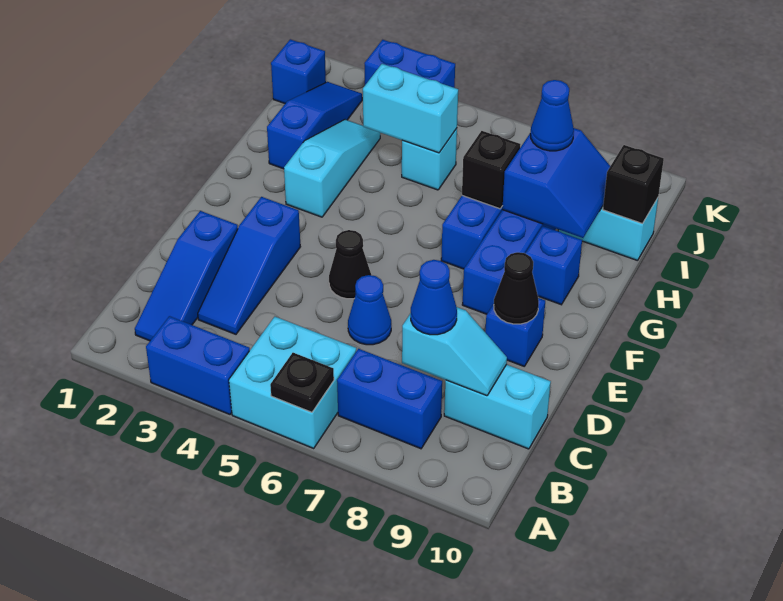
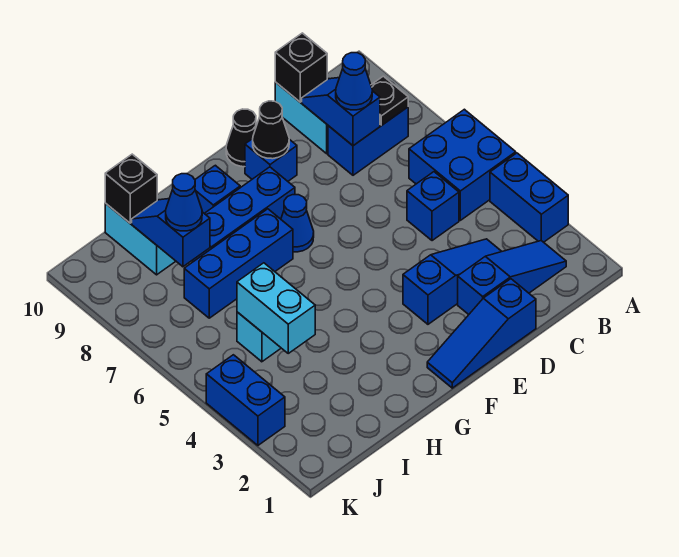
cyan 2x2 brick [229,317,356,448] -> blue 2x2 brick [409,109,516,220]
black 1x1 plate [270,353,334,412] -> black 1x1 plate moved to [371,76,408,125]
blue 1x2 brick [337,349,442,449] -> blue 1x2 brick turned to [328,107,408,175]
cyan 1x2 slope [402,307,507,396] -> blue 1x2 slope [302,78,380,146]
blue 1x1 cone [348,275,391,345] -> blue 1x1 cone moved to [281,195,314,252]
black 1x1 cone [329,230,371,299] -> black 1x1 cone moved to [226,109,256,167]
cyan 1x3 slope [284,120,380,217] -> none
blue 1x3 slope [267,82,362,169] -> blue 1x3 slope moved to [427,279,536,388]
black 1x1 brick [462,131,521,209] -> black 1x1 brick moved to [275,33,327,102]
blue 2x2 slope [502,128,610,238] -> blue 1x2 slope [132,199,210,267]
blue 1x1 brick [271,39,326,103] -> blue 1x1 brick moved to [407,172,459,241]

